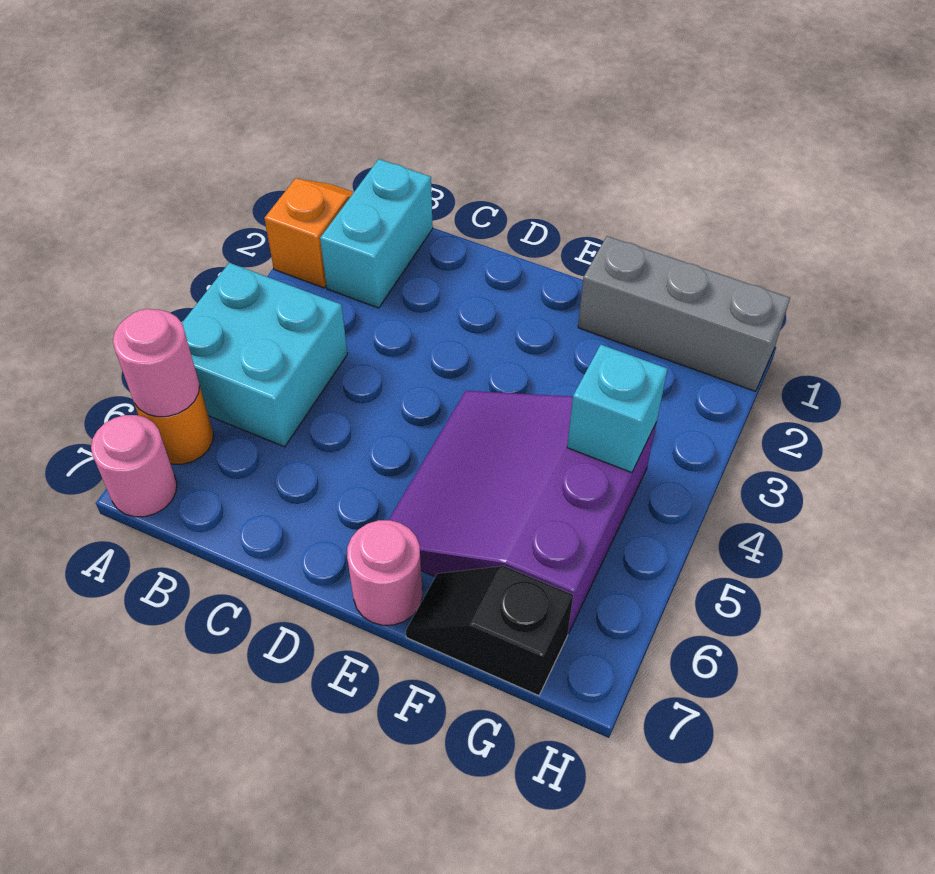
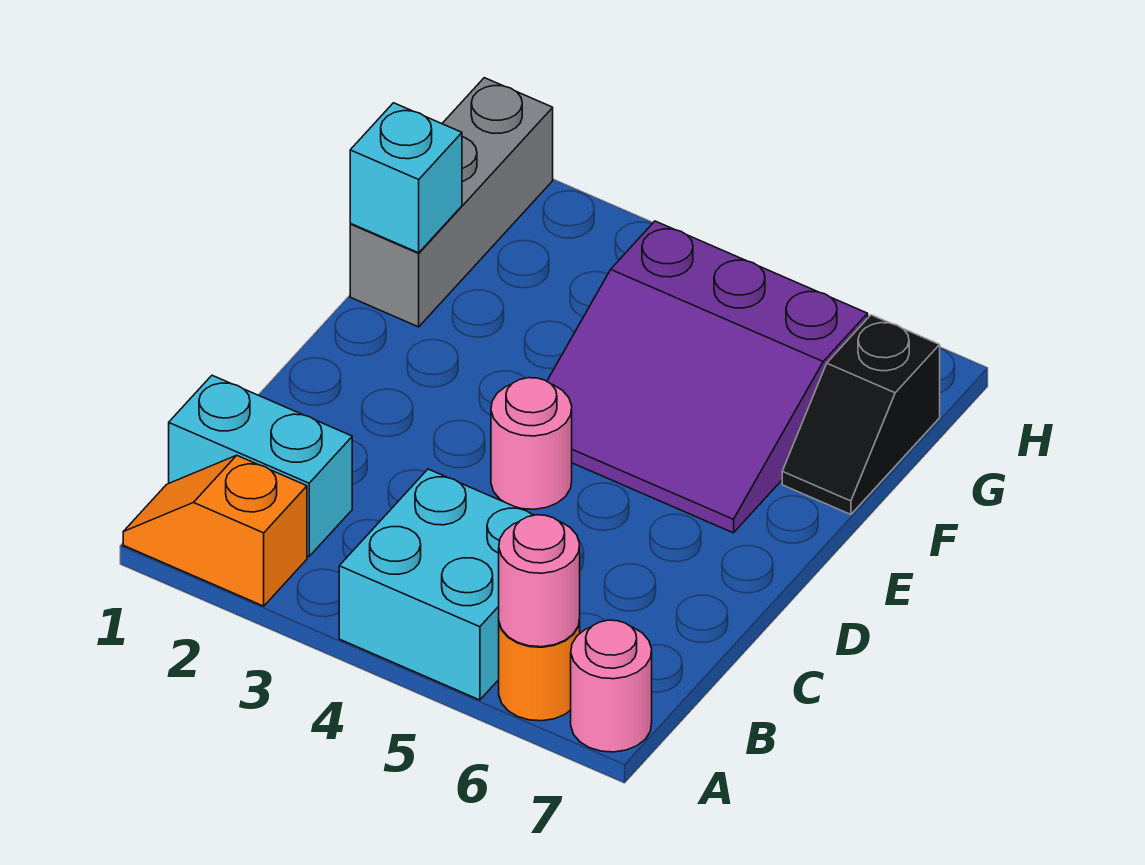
pink 1x1 round brick [347,520,422,625] -> pink 1x1 round brick moved to [491,378,572,509]
cyan 1x1 brick [567,345,668,473] -> cyan 1x1 brick moved to [350,103,462,253]

